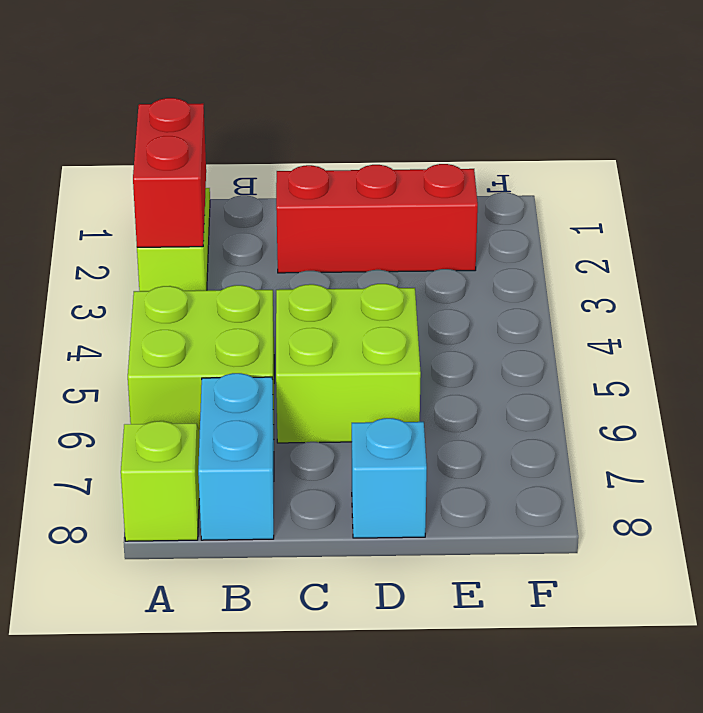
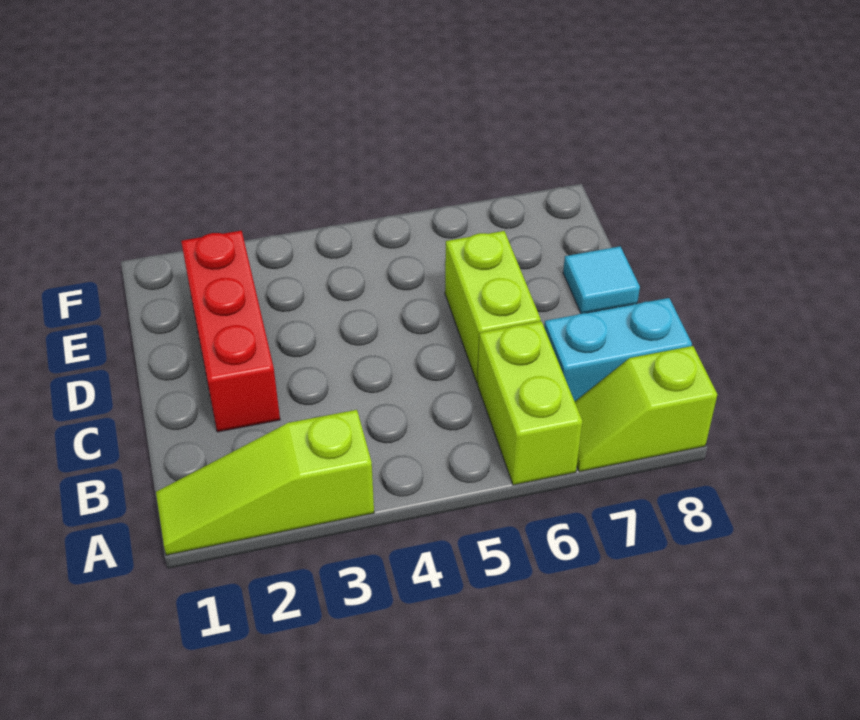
red 1x2 brick [133,98,206,247] -> none
lime 2x2 brick [128,285,274,431] -> lime 1x2 brick [478,321,582,485]
lime 2x2 brick [276,284,421,443] -> lime 1x2 brick [445,231,541,383]
cyan 1x1 brick [352,418,427,538] -> cyan 1x1 tile [563,246,640,314]

